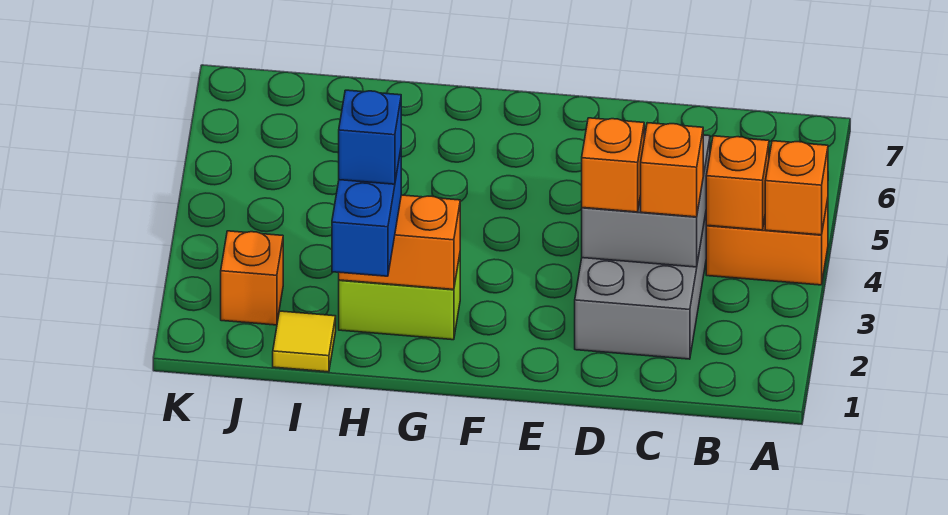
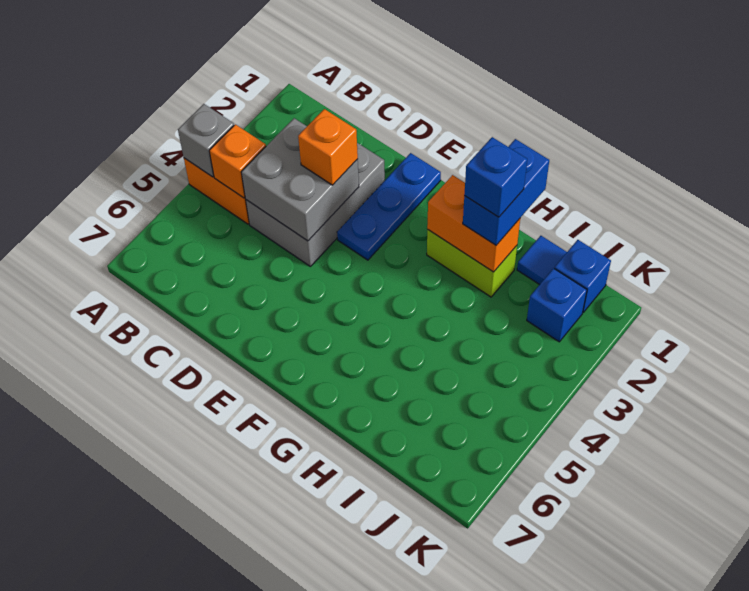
orange 1x1 brick [765,141,828,235] -> grey 1x1 brick [178,104,234,177]
orange 1x1 brick [641,123,703,217] -> none
none -> blue 1x3 plate [337,153,441,260]
yellow 1x1 tile [273,311,336,372] -> blue 1x1 tile [517,236,567,285]
none -> blue 1x1 brick [554,240,611,312]
orange 1x1 brick [221,231,283,325] -> blue 1x1 brick [527,268,587,342]

